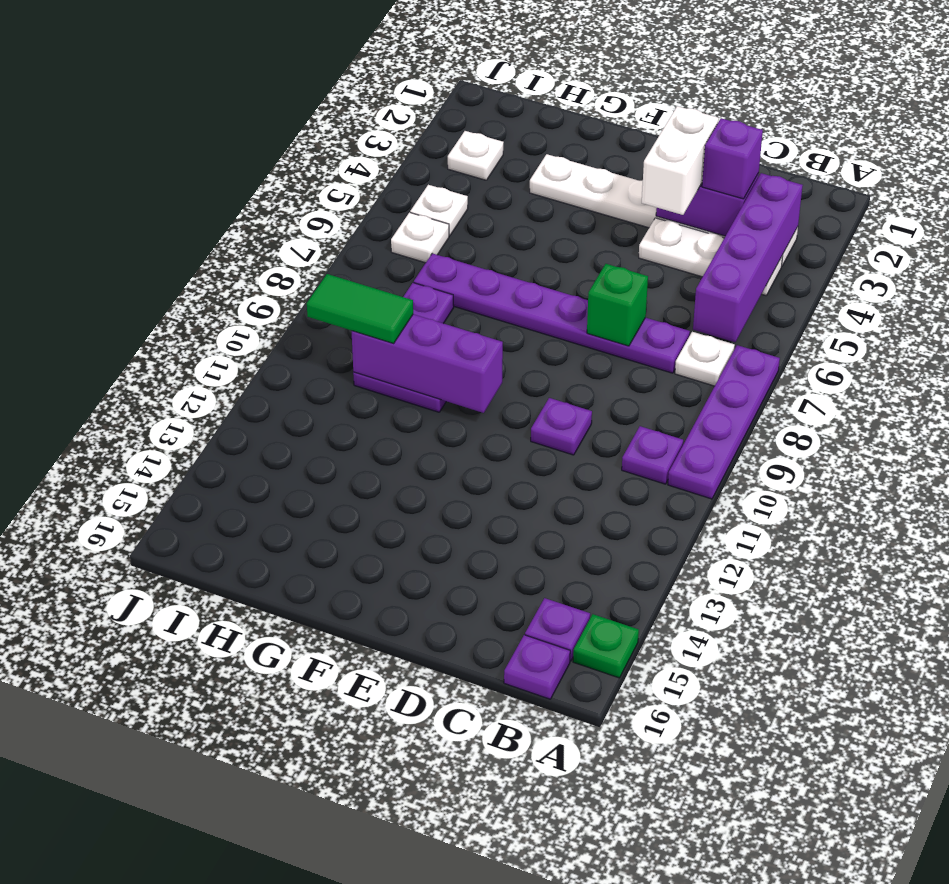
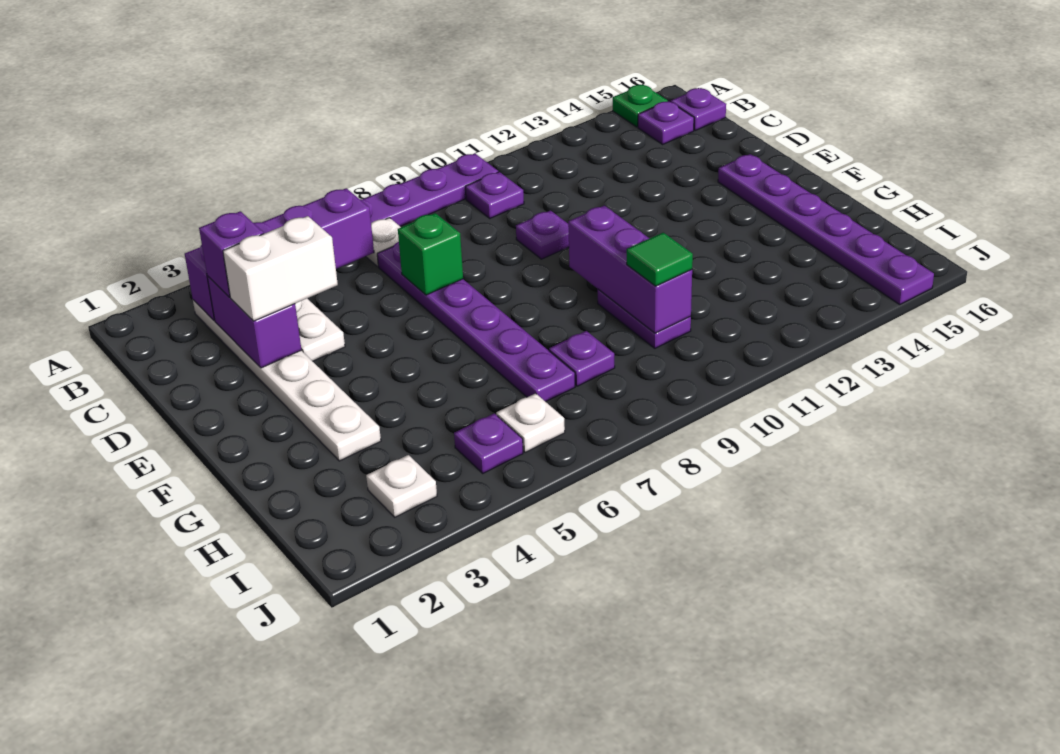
none -> purple 1x6 plate [718,154,934,305]
green 1x2 tile [307,274,413,343] -> green 1x1 tile [627,233,693,286]
white 1x1 plate [410,185,468,236] -> purple 1x1 plate [454,413,523,473]

